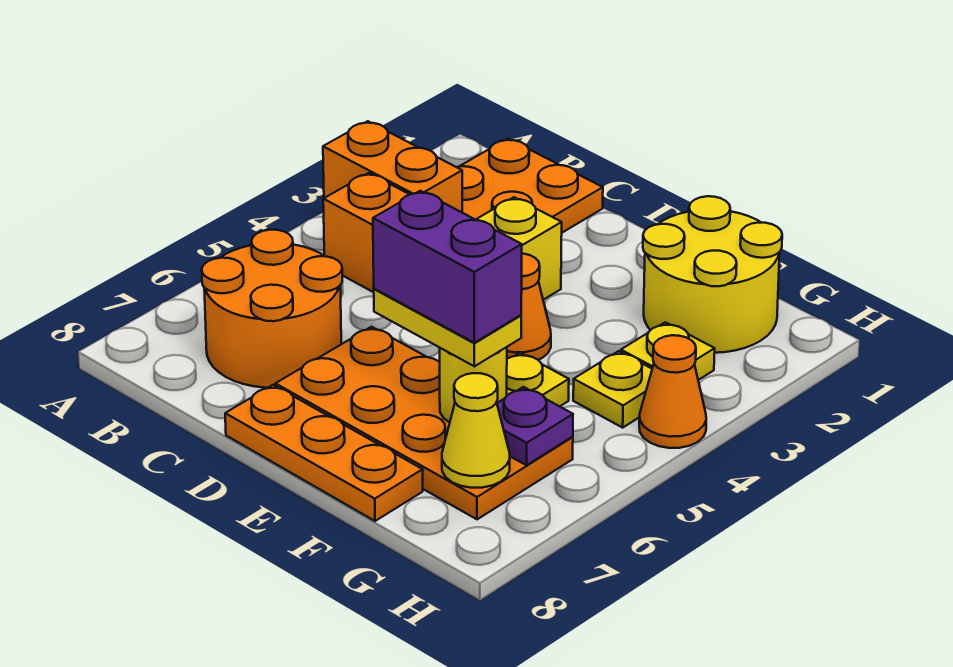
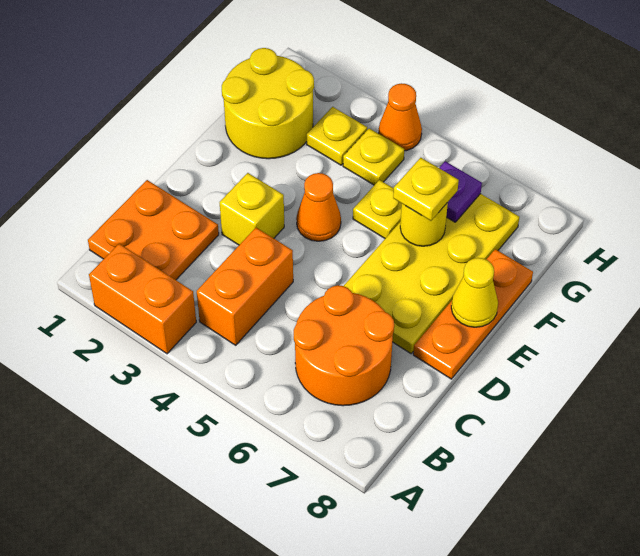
orange 1x2 brick [323,121,462,212] -> orange 1x2 brick turned to [89,244,196,354]
orange 2x4 plate [276,327,573,519] -> yellow 2x4 plate [344,194,519,354]
yellow 1x2 plate [374,289,521,366] -> yellow 1x1 plate [393,158,459,221]
purple 1x2 brick [373,191,522,343] -> none
yellow 1x1 cone [442,373,510,488] -> yellow 1x1 cone moved to [451,258,498,327]

